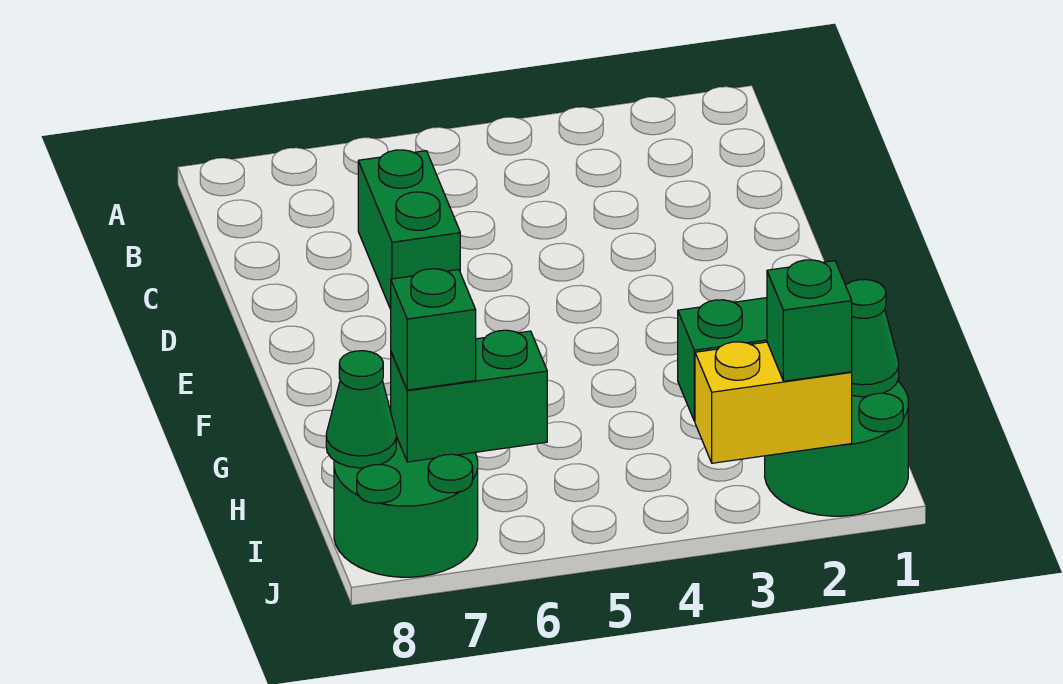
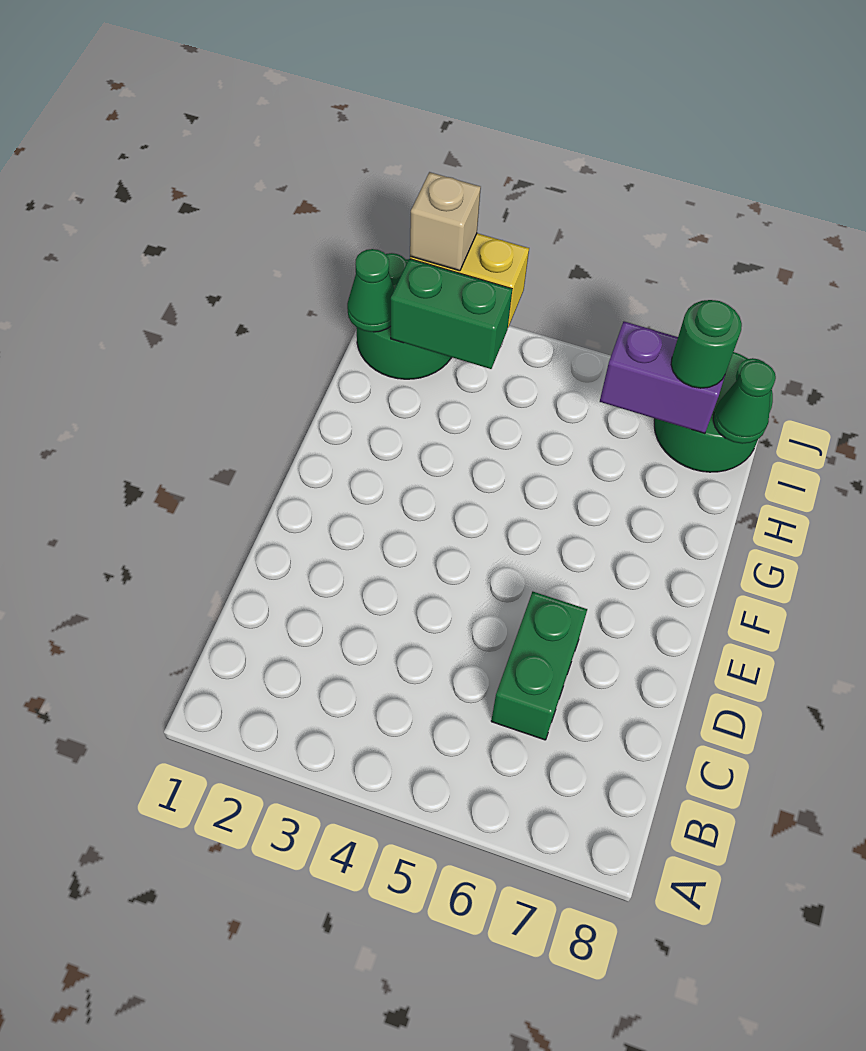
green 1x2 brick [391,330,547,462] -> purple 1x2 brick [600,322,725,434]
green 1x1 brick [391,269,476,390] -> green 1x1 round brick [671,300,742,388]
green 1x1 brick [767,260,852,381] -> tan 1x1 brick [410,172,481,271]

